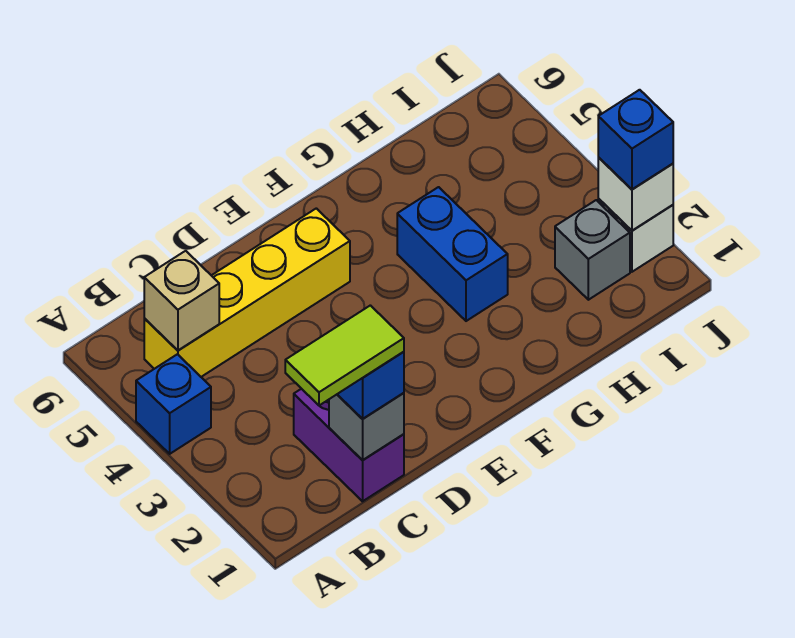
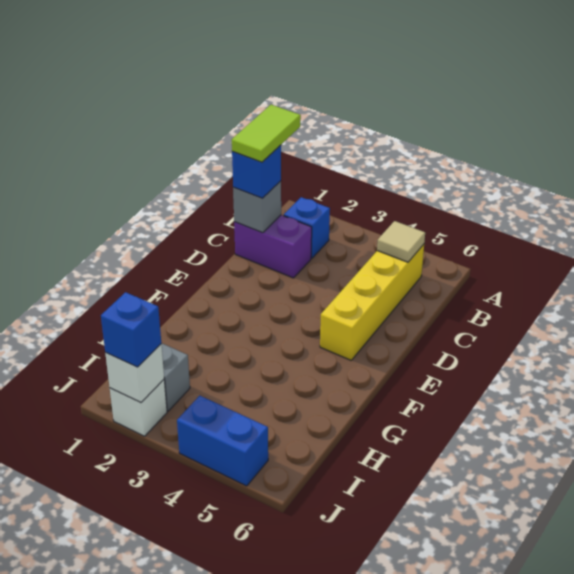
blue 1x1 brick [136,354,211,454] -> blue 1x1 brick moved to [284,197,330,258]
tan 1x1 brick [144,251,219,350] -> tan 1x1 tile [377,221,425,262]
blue 1x2 brick [397,187,508,321] -> blue 1x2 brick moved to [177,396,268,486]

